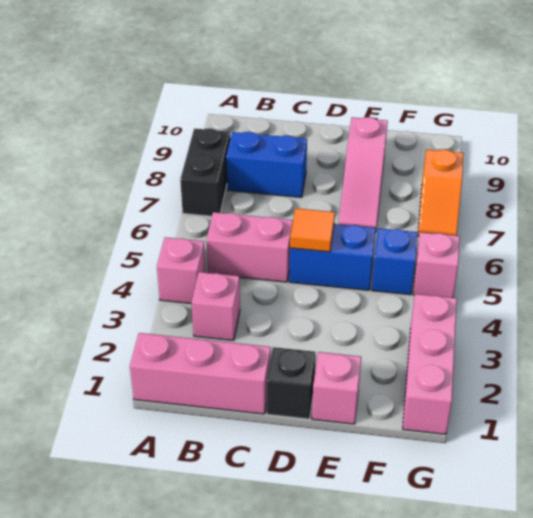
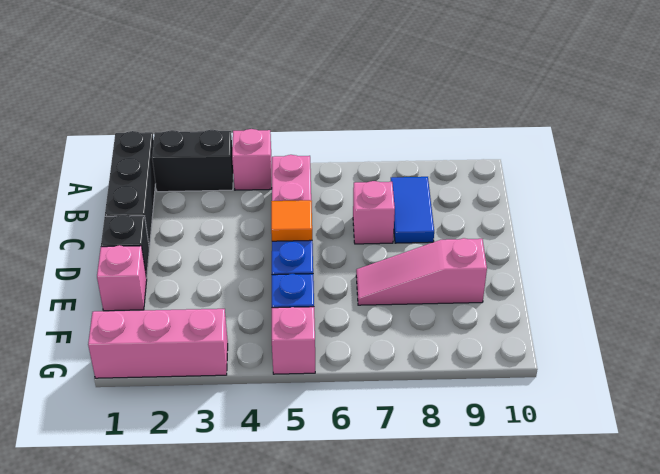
pink 1x3 brick [130,333,271,414] -> black 1x3 brick [105,131,156,248]
black 1x2 brick [180,128,231,216] -> black 1x2 brick moved to [152,130,233,192]
pink 1x1 brick [191,272,240,341] -> pink 1x1 brick moved to [353,181,395,244]
blue 1x2 brick [226,132,307,198] -> blue 1x2 tile [391,177,434,243]
orange 1x2 slope [418,150,464,236] -> none

